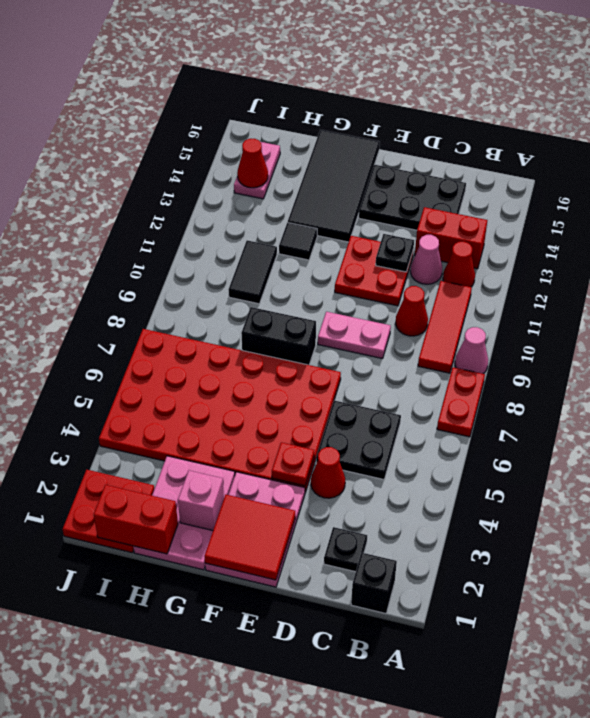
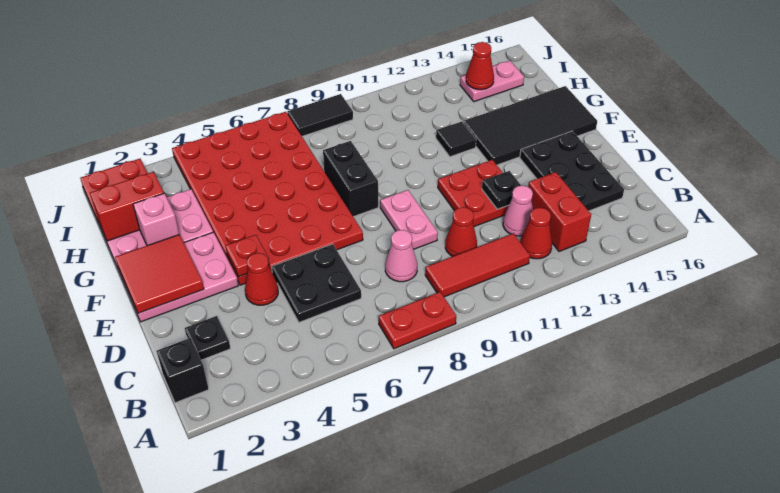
pink 1x1 cone [455,327,488,374] -> pink 1x1 cone moved to [385,230,417,282]
red 1x2 brick [94,485,178,554] -> red 1x2 brick turned to [90,172,164,241]
black 1x2 tile [228,240,277,304] -> black 1x2 tile moved to [287,94,353,136]

